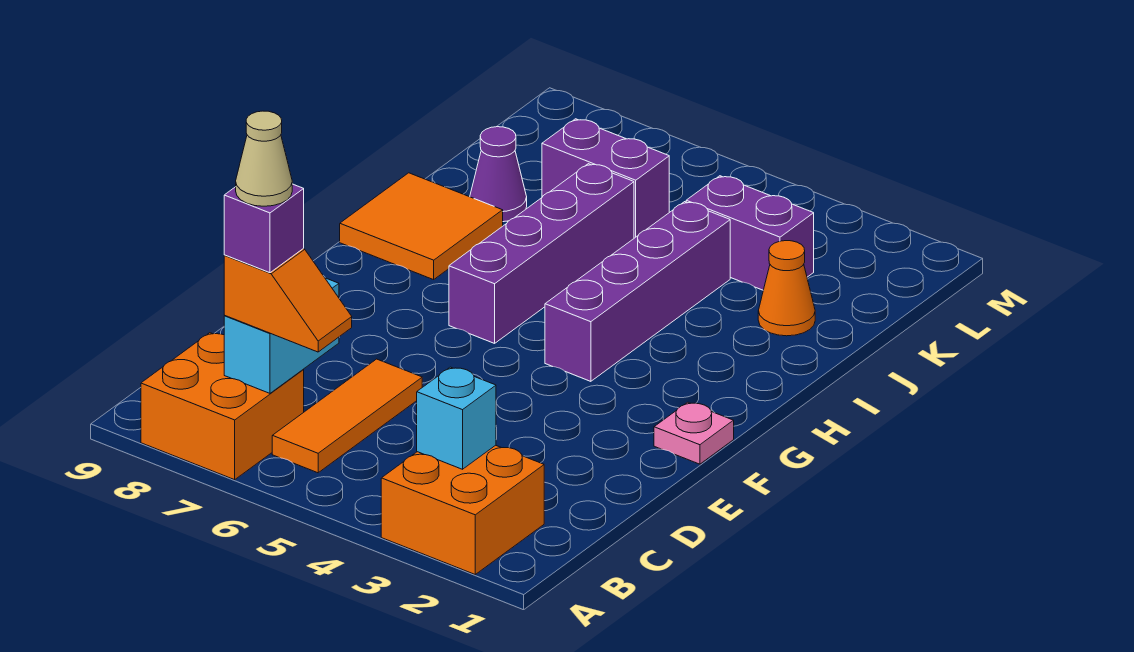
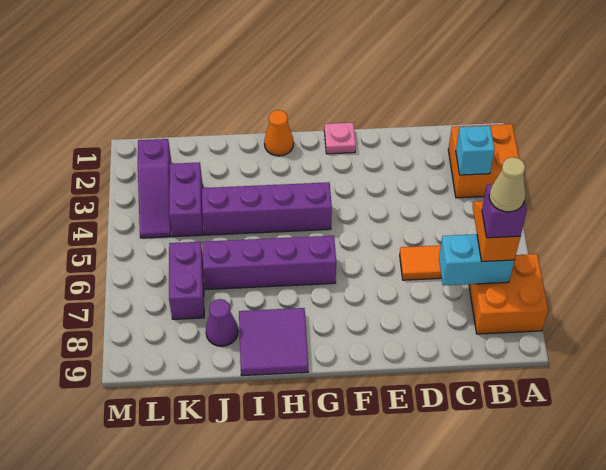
orange 2x2 tile [340,173,503,280] -> purple 2x2 tile [239,308,308,376]
orange 1x1 cone [758,241,815,336] -> orange 1x1 cone moved to [264,110,294,156]
none -> purple 1x3 slope [138,139,171,238]

